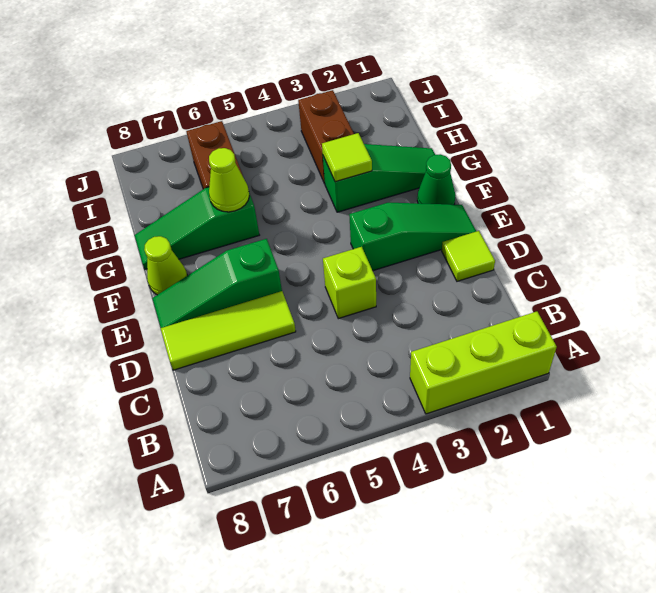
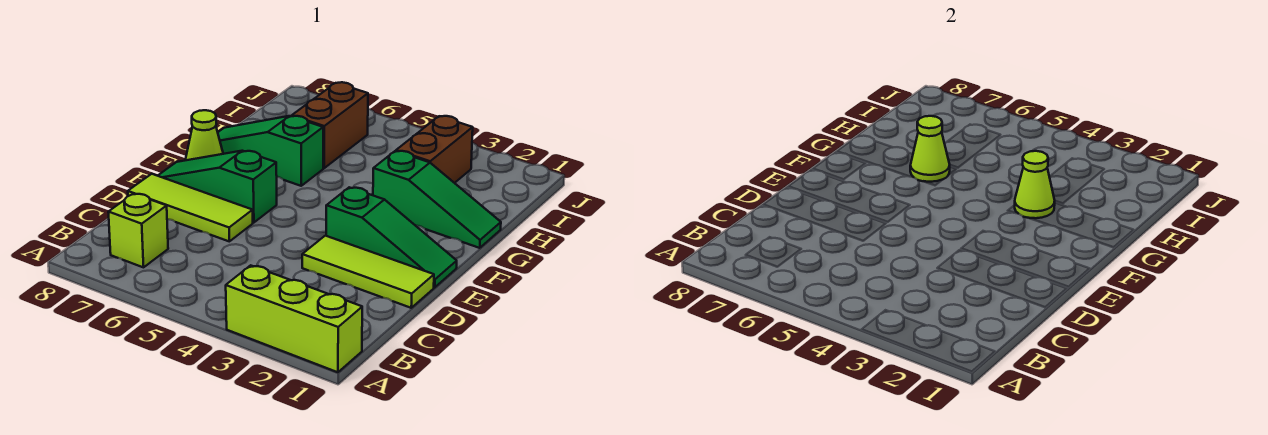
lime 1x1 tile [442,231,495,281] -> lime 1x3 tile [302,236,434,308]
lime 1x1 brick [323,247,376,319] -> lime 1x1 brick moved to [108,194,168,267]
green 1x1 cone [417,154,455,205] -> none
lime 1x1 tile [322,133,372,182] -> lime 1x1 cone [1015,151,1055,218]

